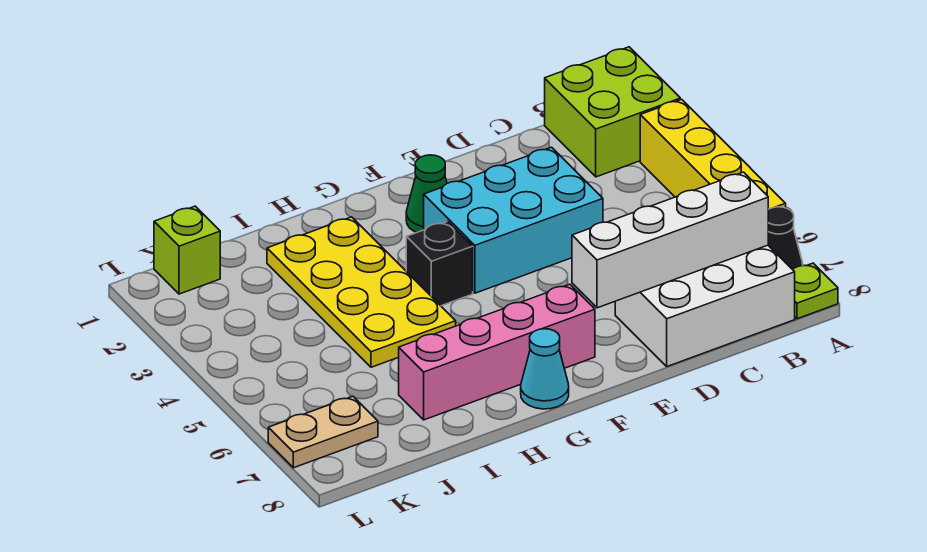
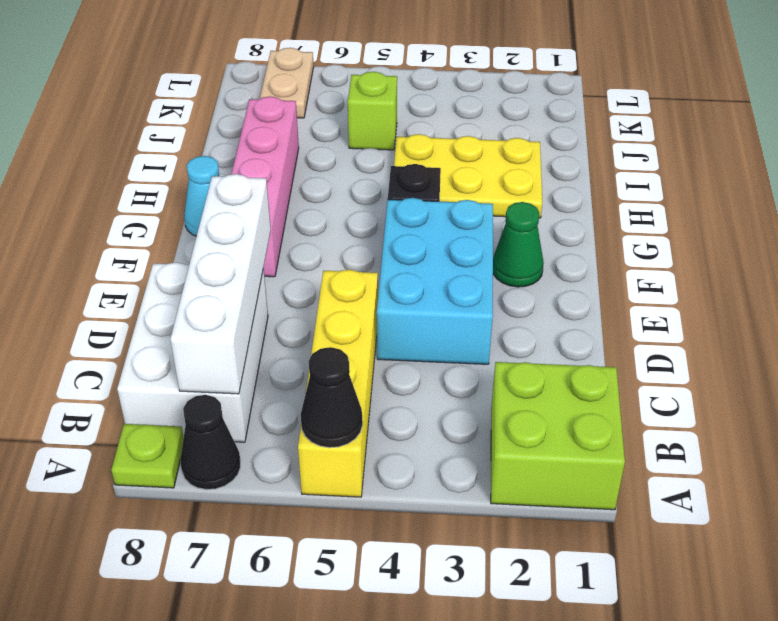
yellow 1x4 brick [640,99,786,209] -> yellow 1x4 brick turned to [298,270,378,497]
none -> black 1x1 cone [301,347,363,448]
yellow 2x4 plate [267,217,456,367] -> yellow 2x3 plate [394,134,542,218]
lime 1x1 brick [154,206,220,294] -> lime 1x1 brick moved to [348,72,397,150]

